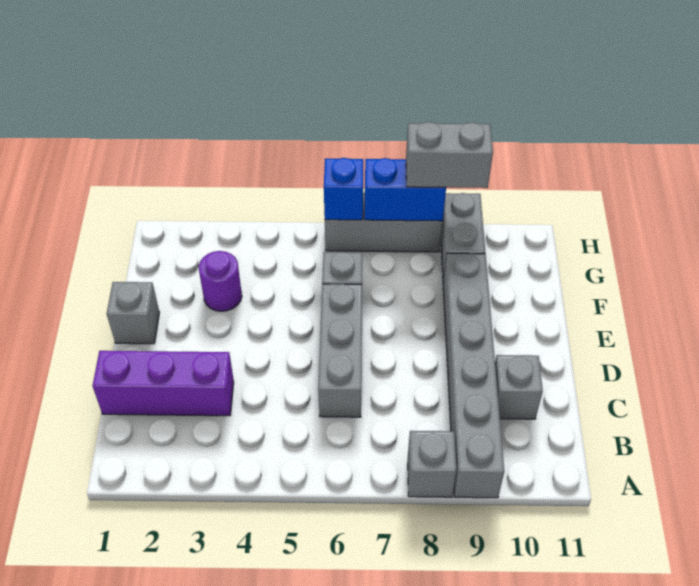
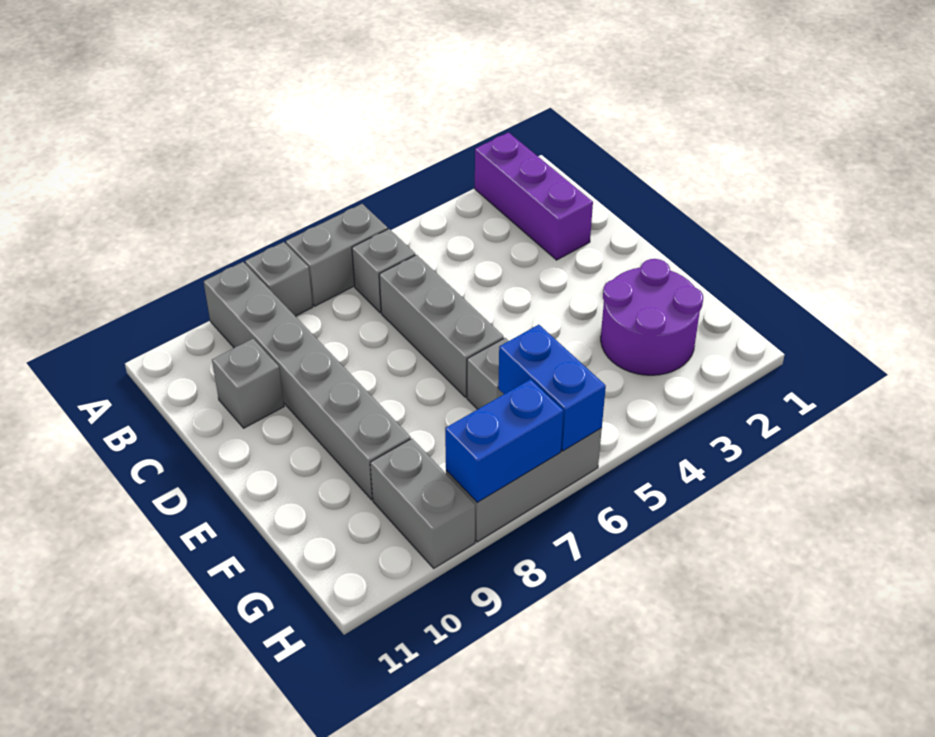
purple 1x3 brick [93,351,234,416] -> purple 1x3 brick turned to [475,132,593,260]
grey 1x1 brick [107,282,159,344] -> grey 1x1 brick moved to [352,229,415,313]
purple 1x1 round brick [199,251,242,311] -> purple 2x2 round brick [601,259,703,375]
blue 1x1 brick [324,158,363,220] -> blue 1x2 brick [498,325,606,451]
grey 1x2 brick [406,122,493,188] -> grey 1x2 brick moved to [286,204,388,306]

